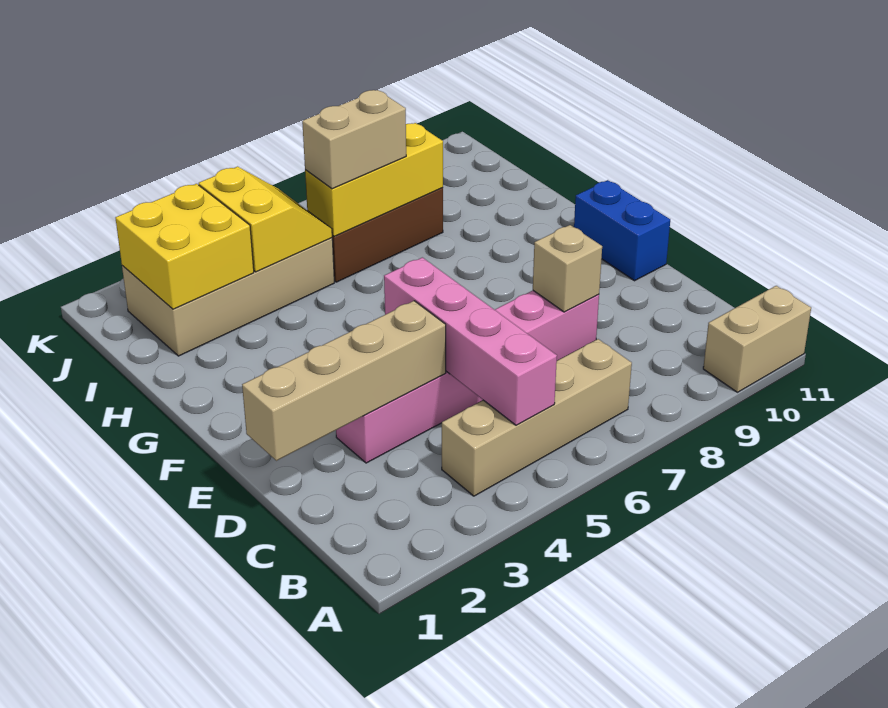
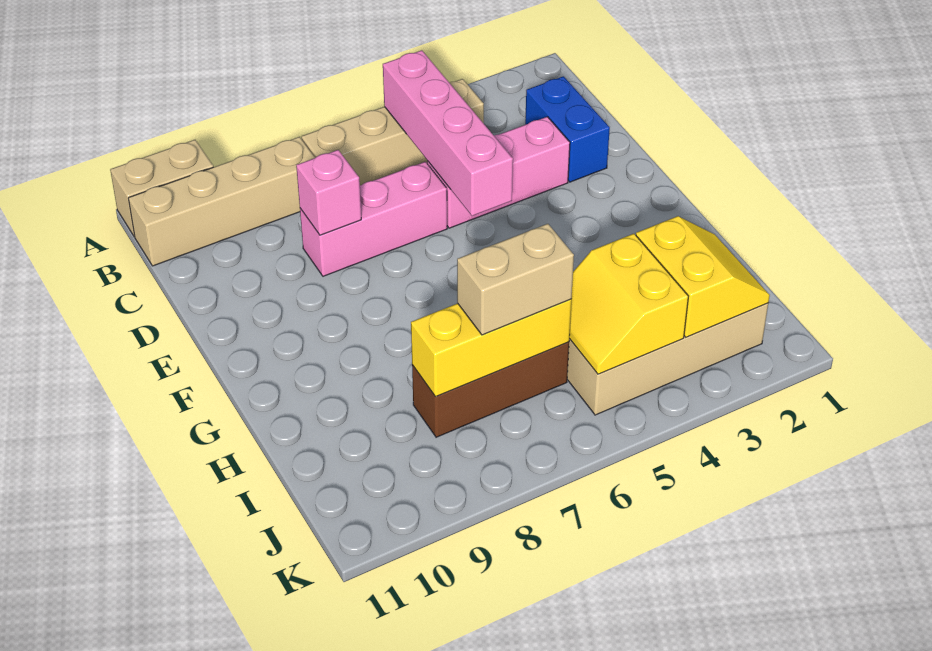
tan 1x4 brick [242,301,446,461] -> tan 1x4 brick moved to [128,137,315,266]
tan 1x1 brick [533,225,602,312] -> pink 1x1 brick [296,150,361,235]
blue 1x2 brick [574,180,670,281] -> blue 1x2 brick moved to [525,76,610,182]
yellow 2x2 brick [116,184,254,309] -> yellow 2x2 slope [636,216,770,337]

